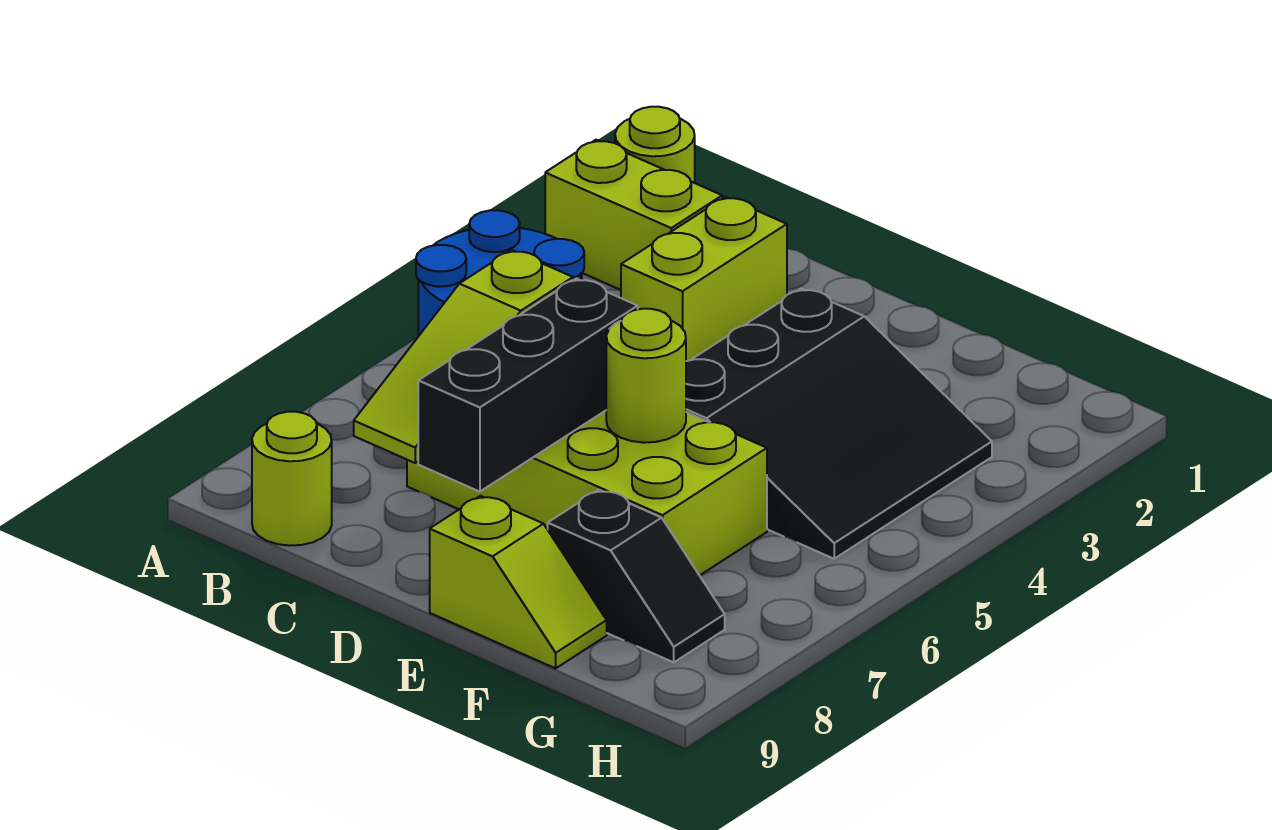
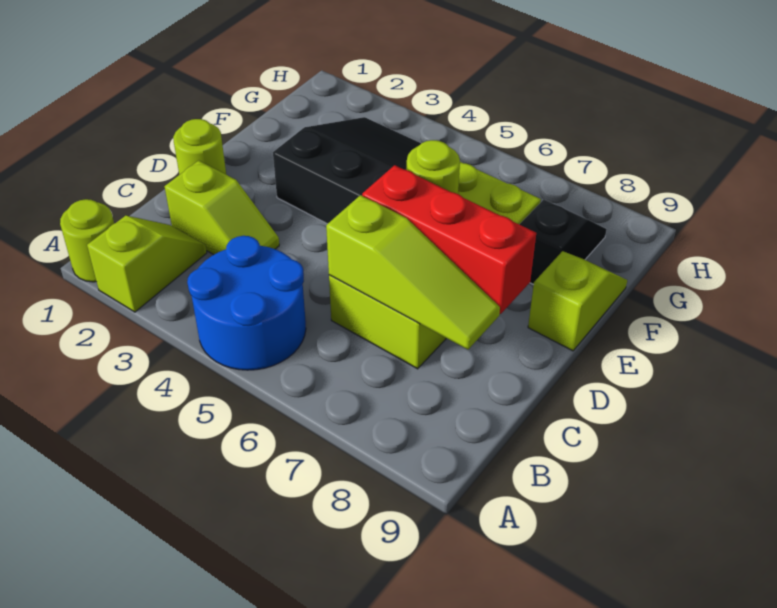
lime 1x2 brick [545,140,722,290] -> lime 1x2 slope [87,216,207,312]
lime 1x1 round brick [252,412,332,546] -> lime 1x1 round brick moved to [173,119,226,175]
lime 1x2 brick [621,197,787,361] -> lime 1x2 slope [165,160,279,255]
black 1x3 brick [418,279,638,492] -> red 1x3 brick [362,165,536,314]

